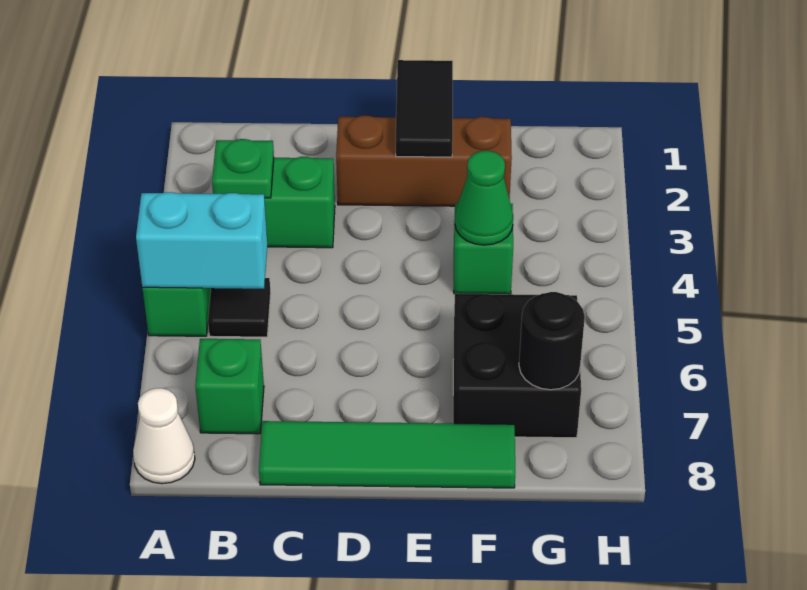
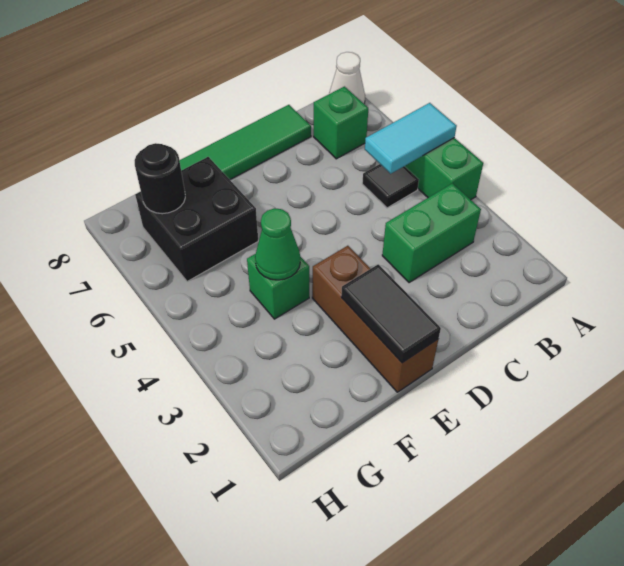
cyan 1x2 brick [136,192,267,289] -> cyan 1x2 tile [365,103,457,174]
green 1x1 plate [212,139,274,198] -> none
brown 1x3 brick [336,115,512,206] -> brown 1x3 brick turned to [312,246,438,392]

